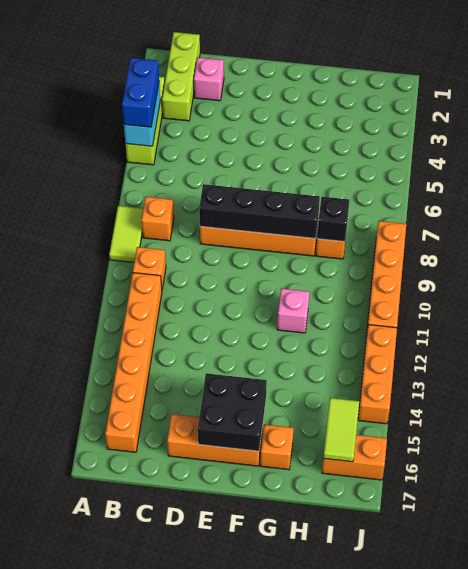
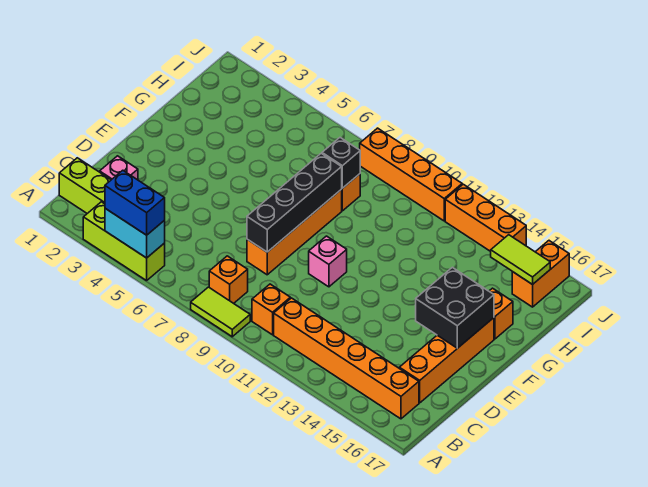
orange 1x3 brick [167,414,263,466] -> orange 1x4 brick [399,318,494,403]
pink 1x1 brick [277,289,309,333] -> pink 1x1 brick moved to [309,236,347,287]

